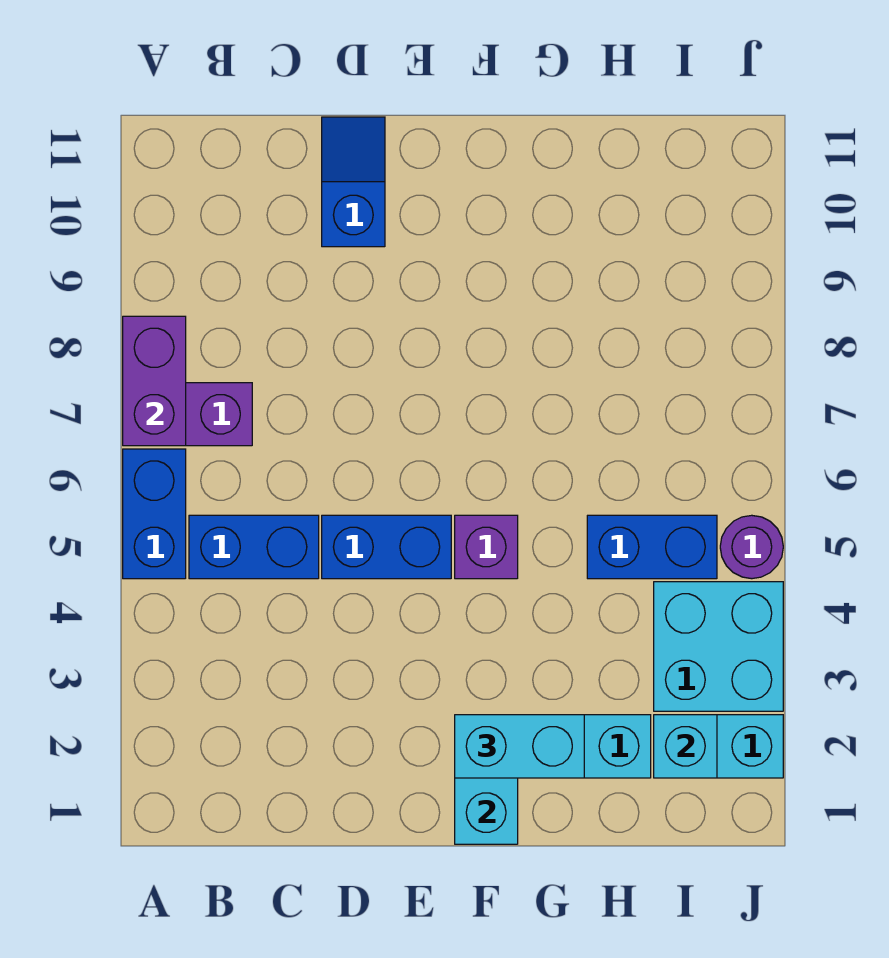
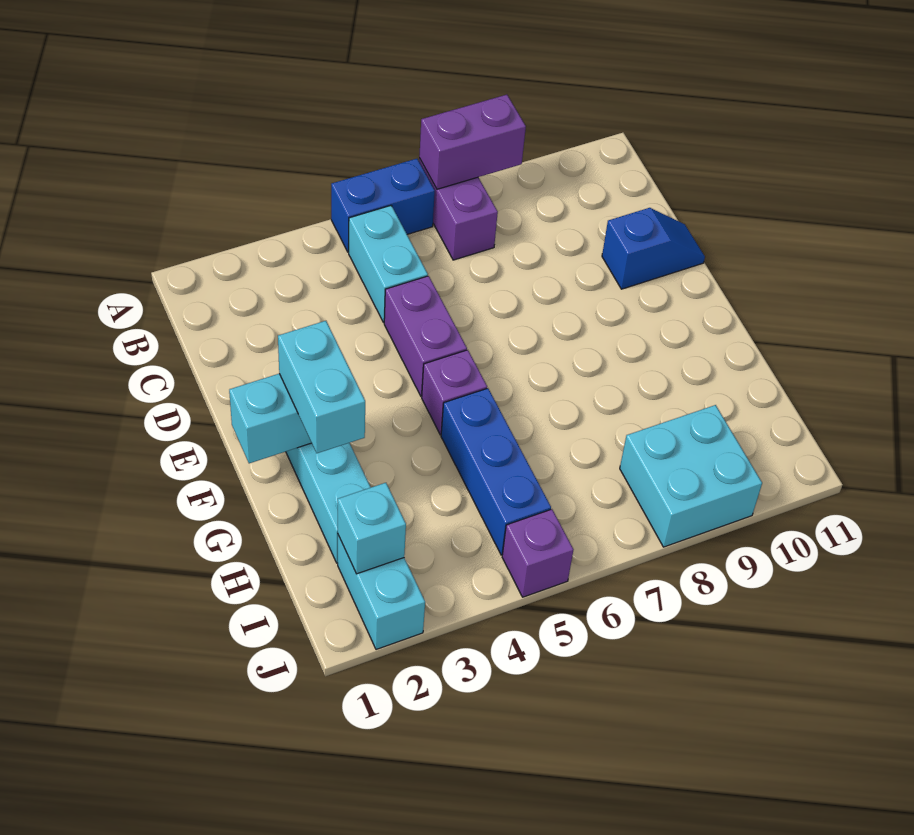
blue 1x2 brick [189,515,319,579] -> cyan 1x2 brick [349,206,428,323]
blue 1x2 brick [322,515,451,579] -> purple 1x2 brick [384,276,467,396]
blue 1x2 brick [587,515,717,579] -> blue 1x3 brick [441,388,551,555]
cyan 2x2 brick [654,582,783,711] -> cyan 2x2 brick moved to [620,405,762,547]
purple 1x1 round brick [720,515,783,579] -> purple 1x1 brick [502,509,573,597]

